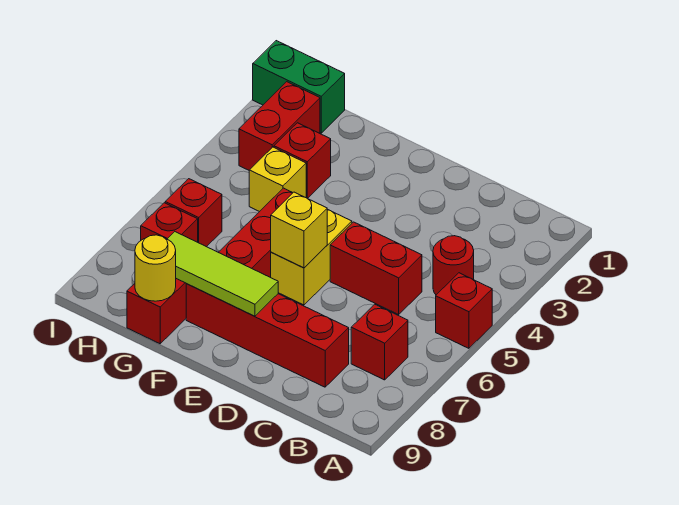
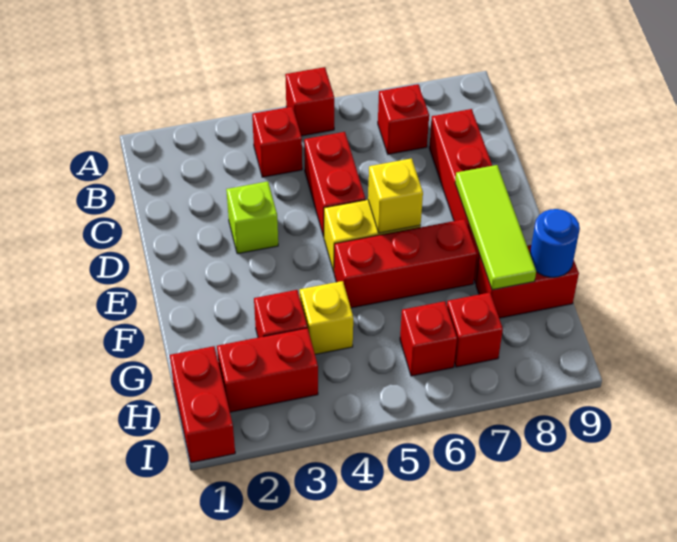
red 1x1 round brick [433,236,474,295] -> red 1x1 brick [252,107,302,177]
none -> lime 1x1 brick [226,181,278,254]
yellow 1x1 round brick [135,235,176,301] -> blue 1x1 round brick [530,209,580,277]
green 1x2 brick [253,41,345,133] -> red 1x2 brick [170,346,235,463]

